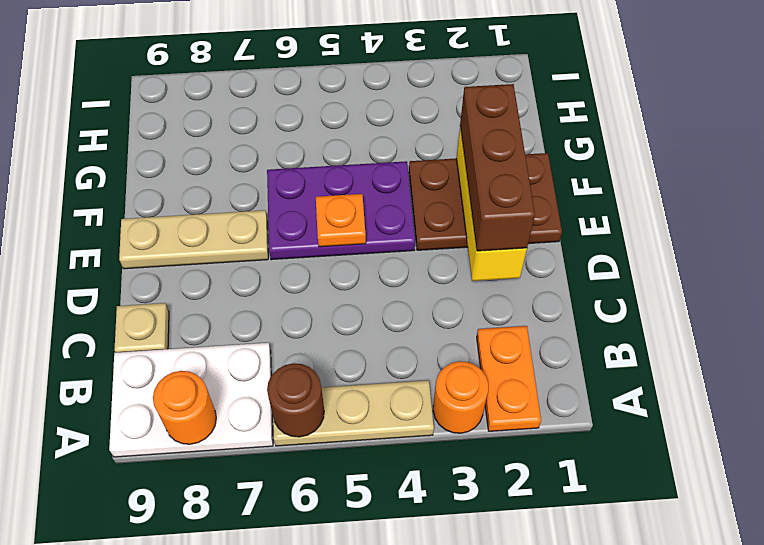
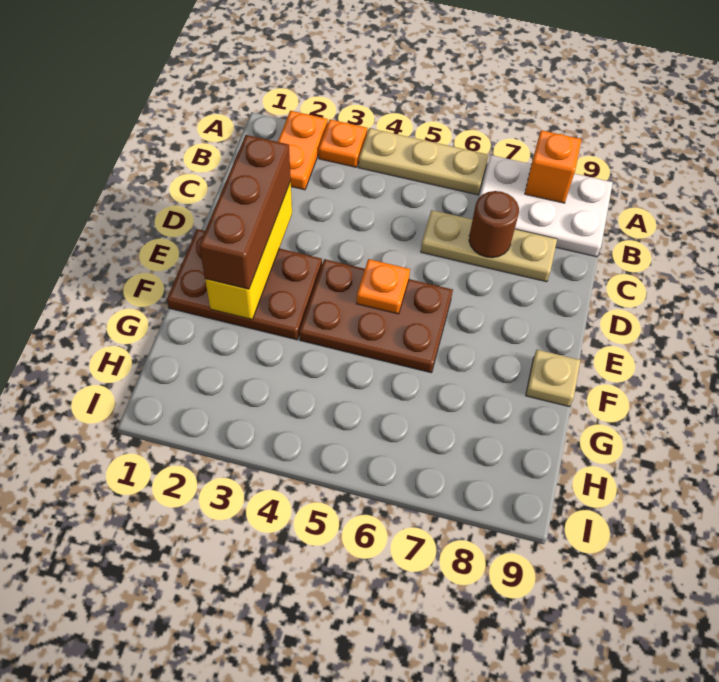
orange 1x1 round brick [433,361,488,433] -> orange 1x1 plate [319,120,367,167]
brown 1x1 round brick [267,363,324,437] -> brown 1x1 round brick moved to [469,191,519,258]
orange 1x1 round brick [153,371,216,444] -> orange 1x1 brick [525,130,582,203]
tan 1x1 plate [114,303,169,353] -> tan 1x1 plate moved to [526,350,580,407]
purple 2x3 plate [267,161,415,260] -> brown 2x3 plate [299,259,453,373]
tan 1x3 plate [119,210,268,269] -> tan 1x3 plate moved to [421,210,557,282]

